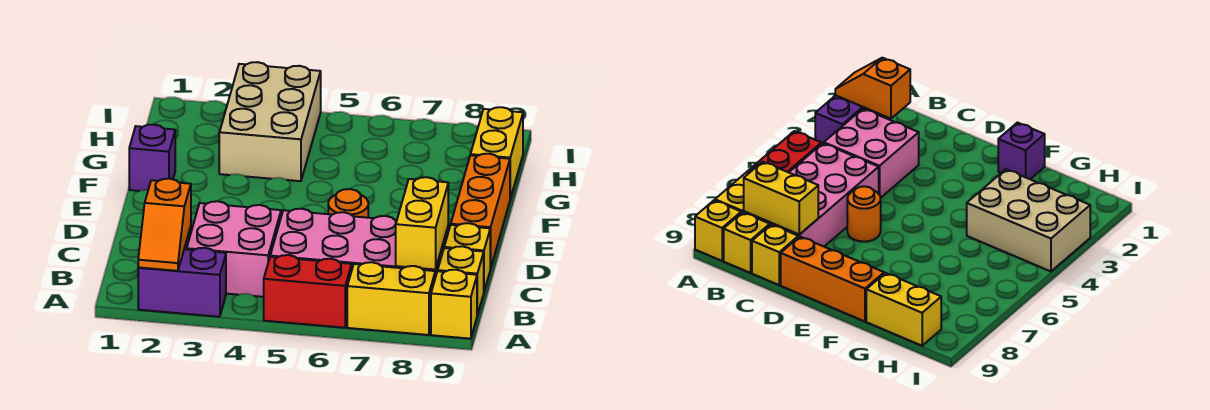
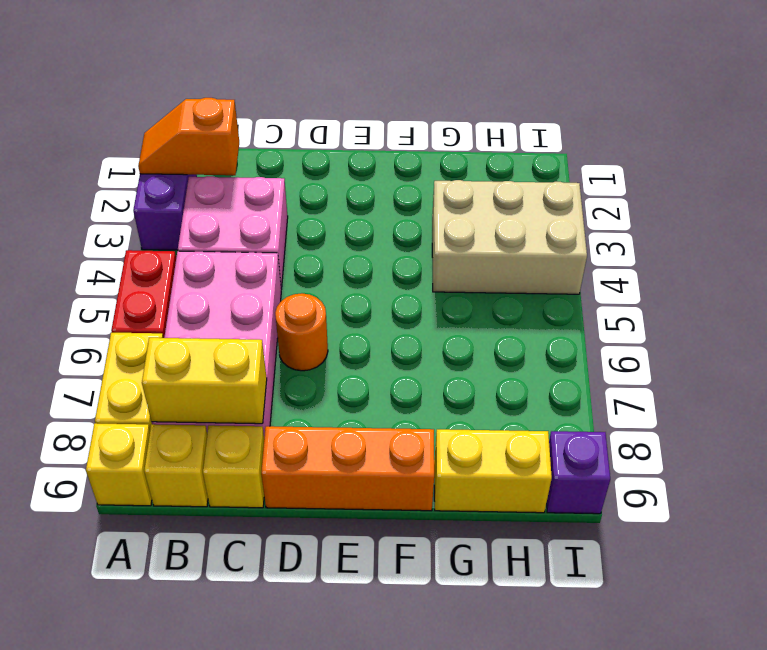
purple 1x1 brick [129,124,175,191] -> purple 1x1 brick moved to [546,431,610,514]

